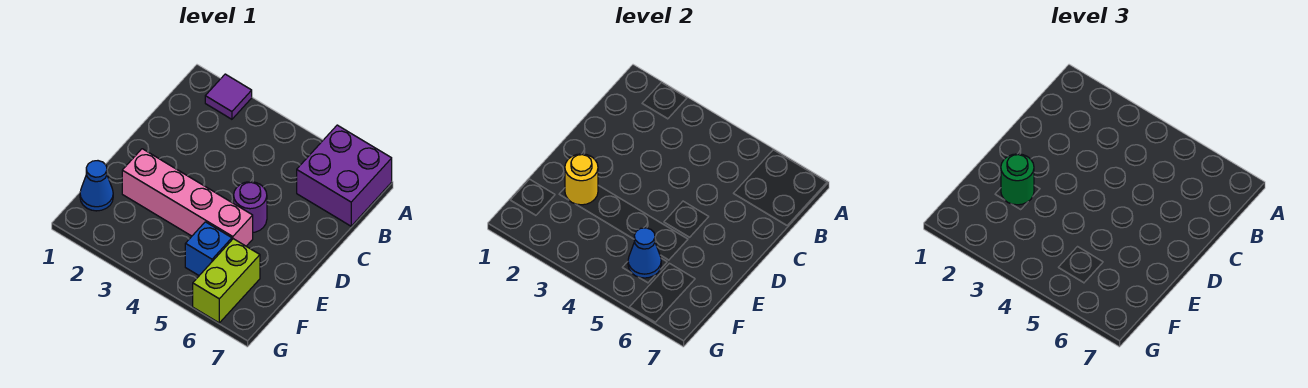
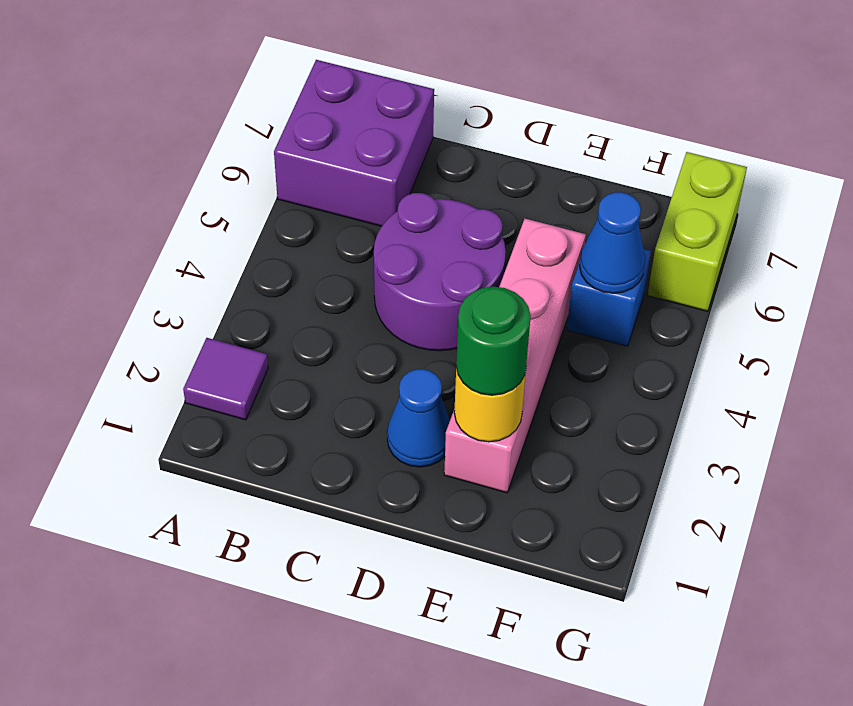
purple 1x1 round brick [234,182,267,232] -> purple 2x2 round brick [374,193,506,351]
blue 1x1 cone [80,161,113,211] -> blue 1x1 cone moved to [387,369,450,467]
lime 1x2 brick [193,239,260,323] -> lime 1x2 brick turned to [647,152,747,311]

